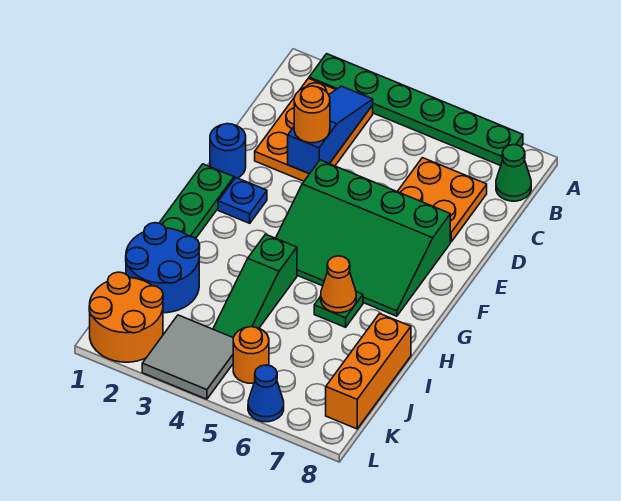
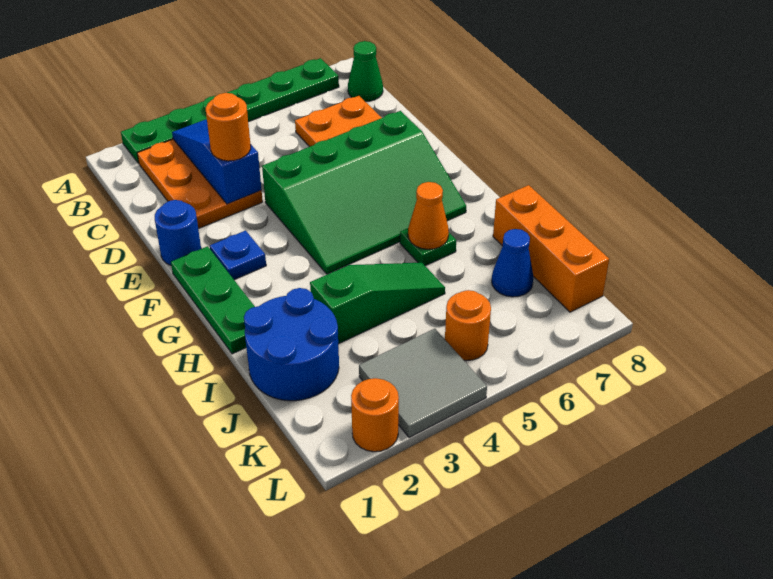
green 1x3 slope [213,234,297,338] -> green 1x3 slope turned to [310,262,445,344]
orange 2x2 round brick [89,272,163,362] -> orange 1x1 round brick [351,378,399,452]
blue 1x1 cone [248,365,284,422] -> blue 1x1 cone moved to [492,229,534,297]

